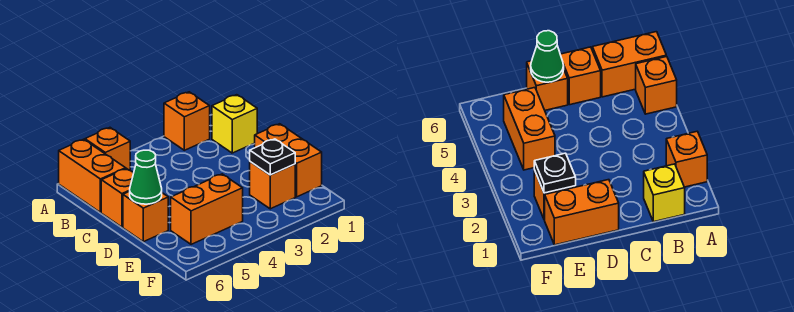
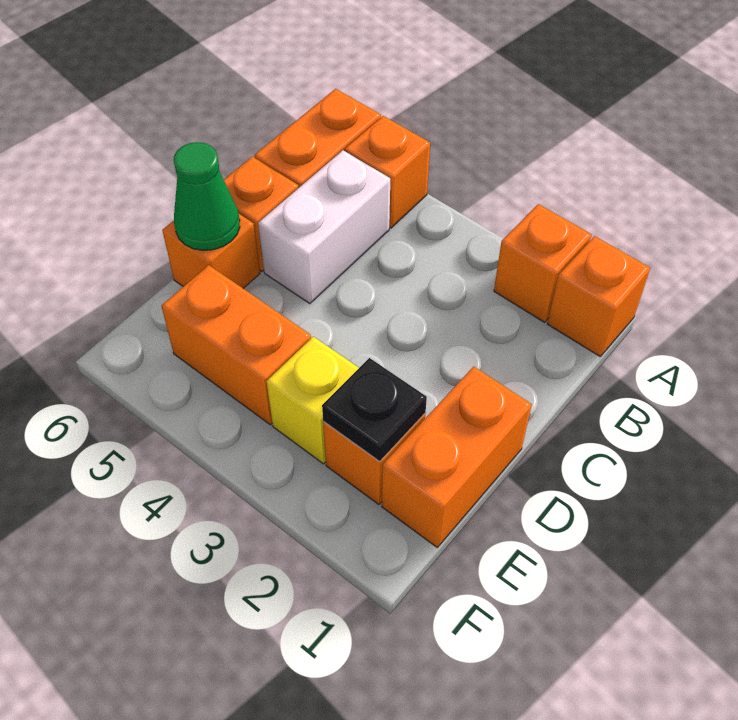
none -> orange 1x1 brick [547,236,650,356]
yellow 1x1 brick [212,95,257,153] -> yellow 1x1 brick moved to [267,337,359,464]
none -> white 1x2 brick [258,150,390,304]

